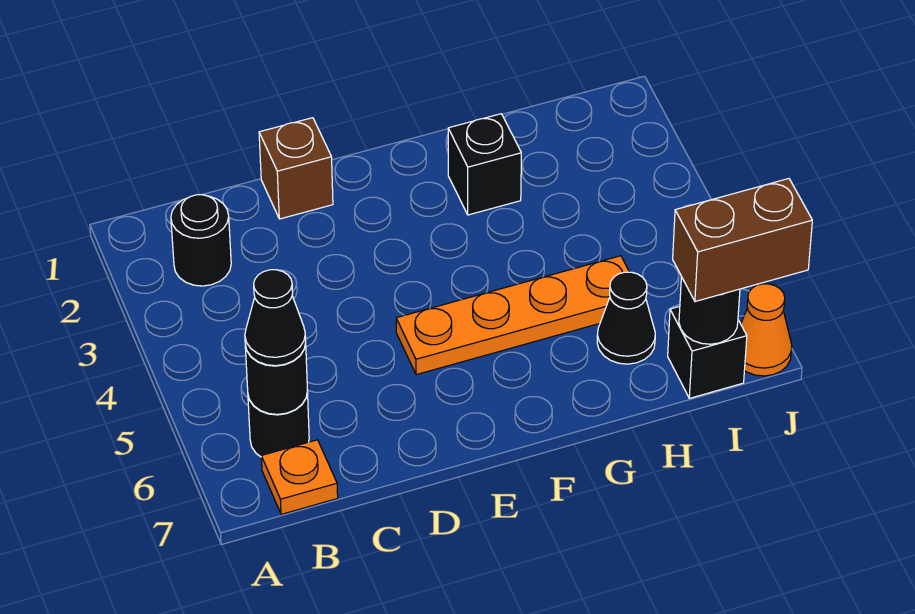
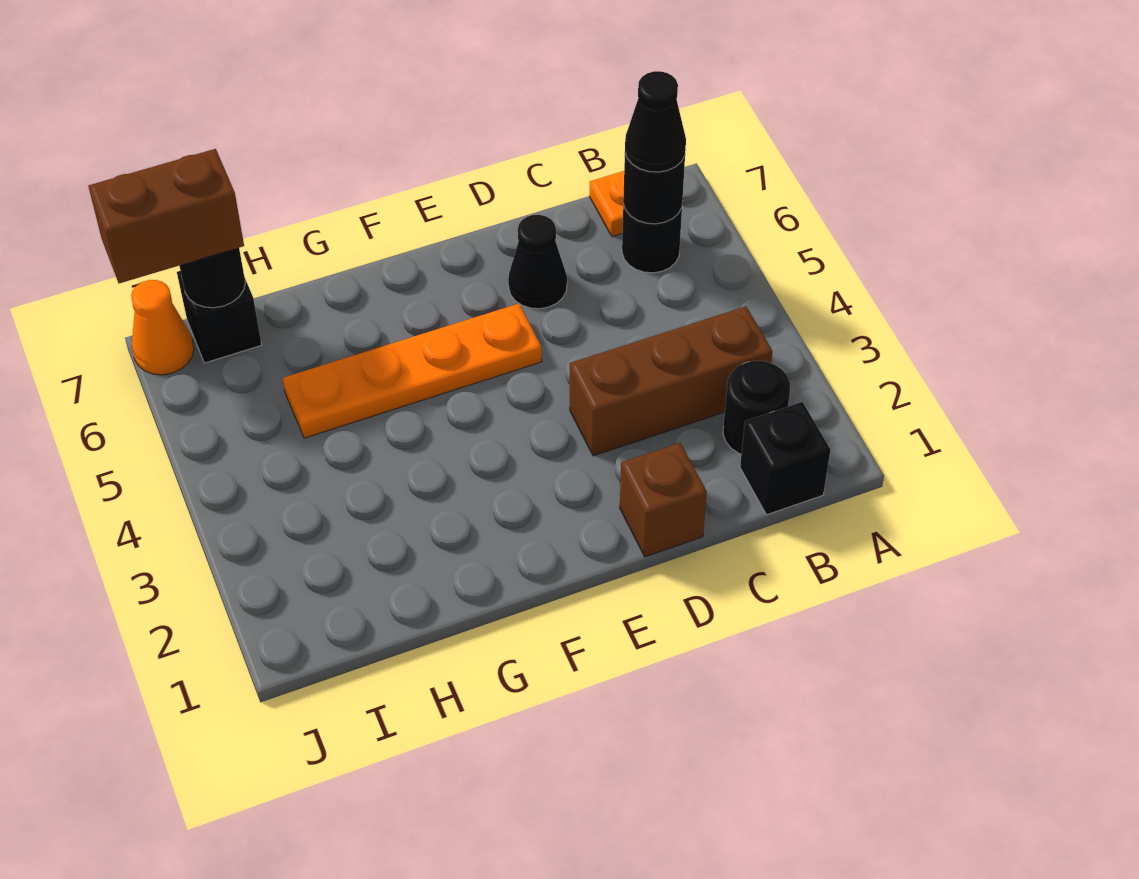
none -> brown 1x3 brick [570,306,773,456]
black 1x1 brick [448,114,521,215] -> black 1x1 brick moved to [740,402,830,515]
black 1x1 cone [597,272,655,364] -> black 1x1 cone moved to [508,215,567,309]

